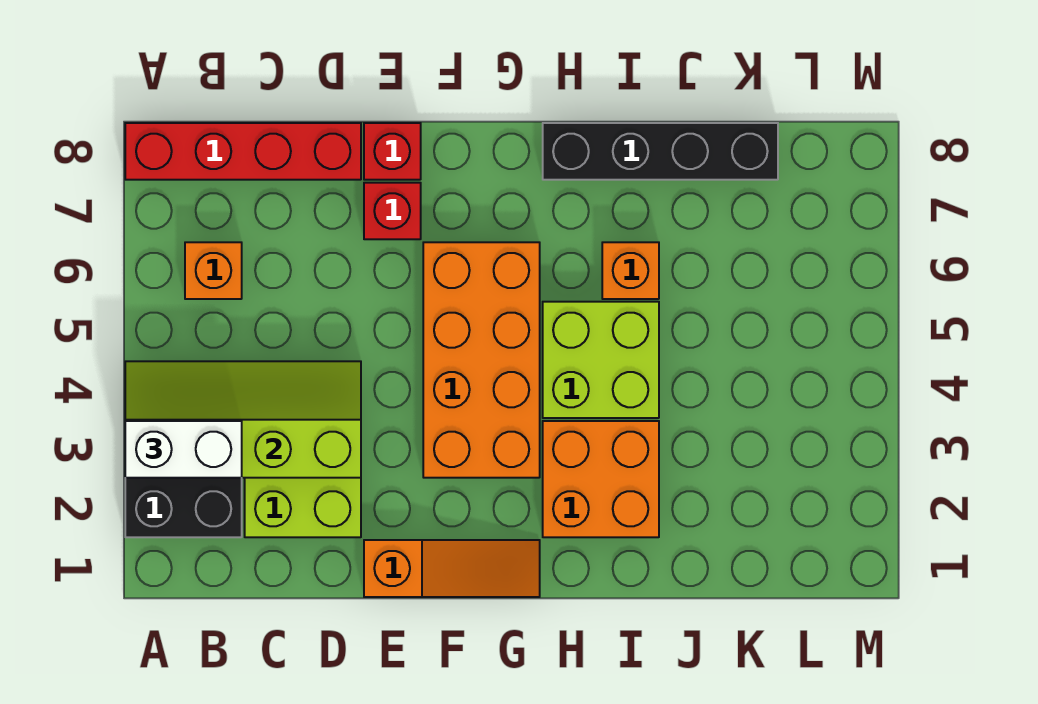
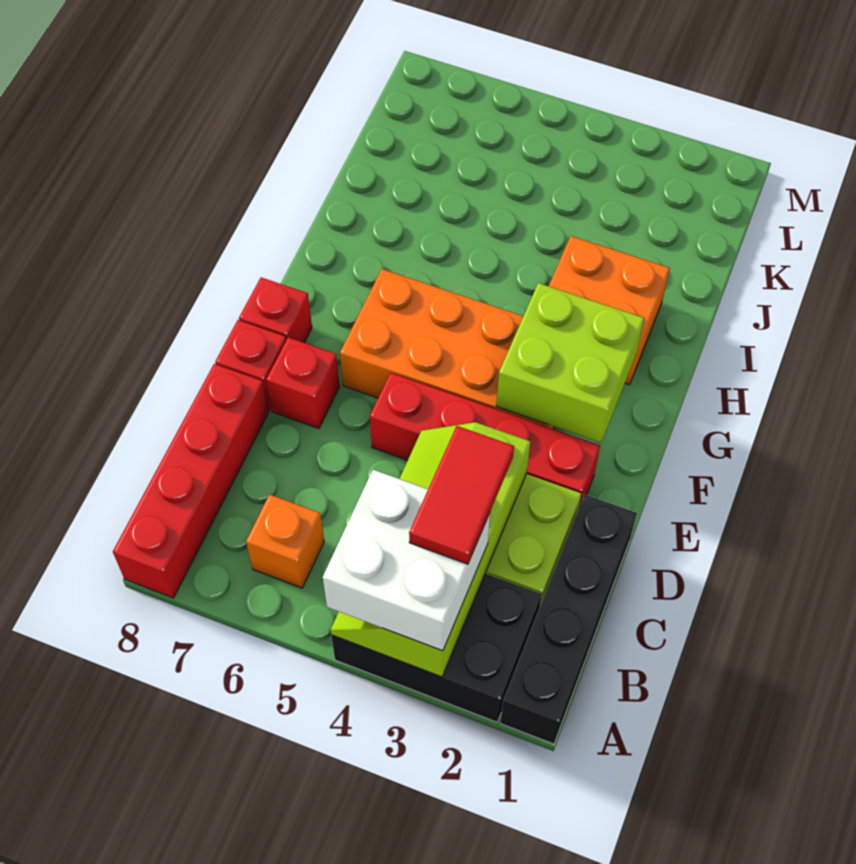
white 1x2 brick [125,421,242,478] -> white 2x2 brick [323,470,490,651]
none -> red 1x2 tile [409,426,514,564]
orange 1x3 slope [364,540,540,597] -> none
none -> red 1x4 brick [370,373,600,506]
none -> red 1x1 brick [239,277,312,343]
lime 2x2 brick [543,302,659,418] -> lime 2x2 brick moved to [496,283,644,443]
black 1x4 brick [543,123,778,180] -> black 1x4 brick moved to [500,494,637,744]
orange 1x1 brick [602,242,659,299] -> none

